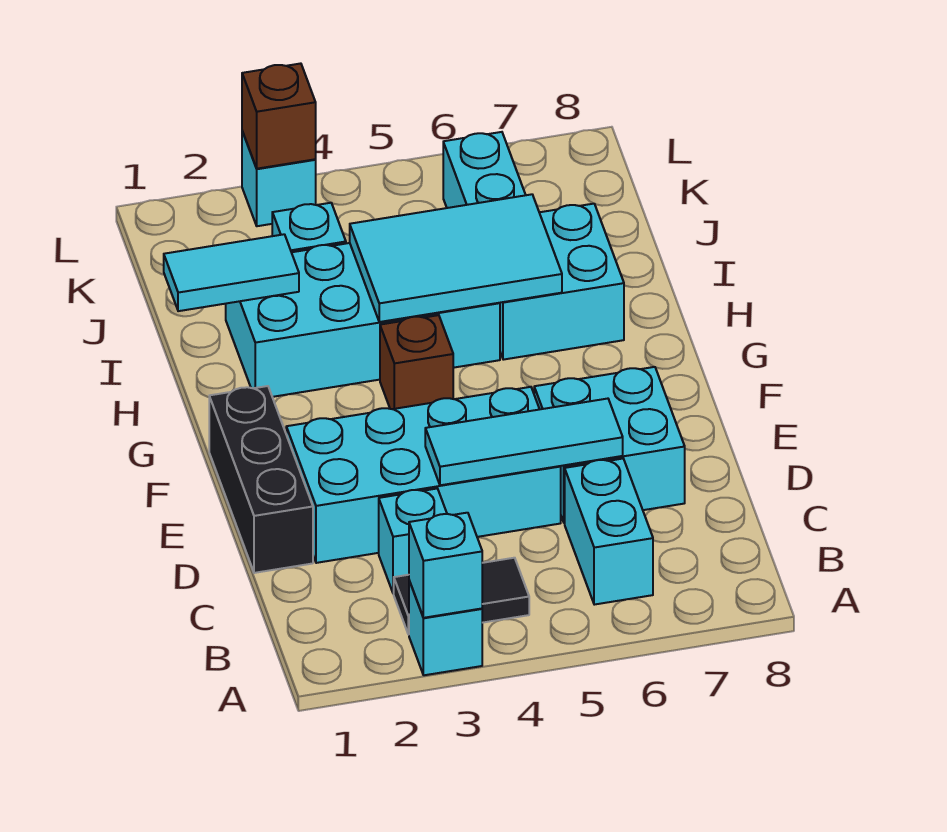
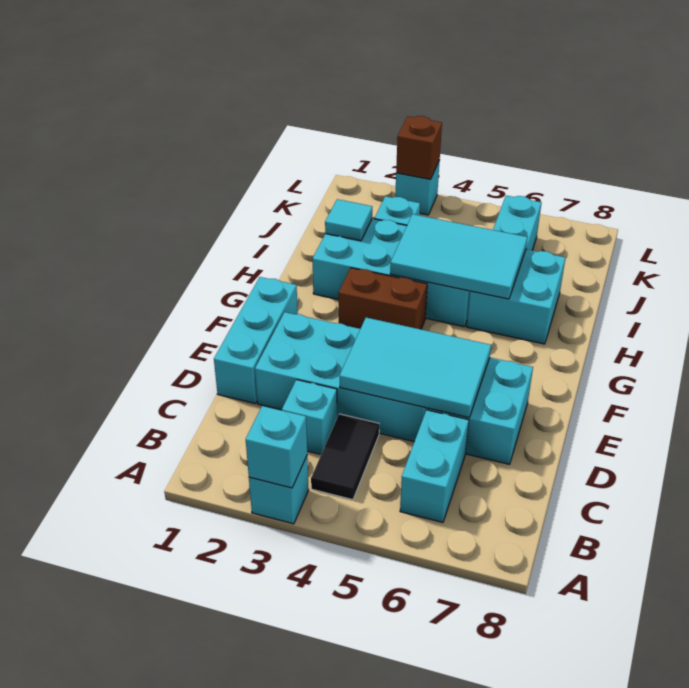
black 1x2 tile [394,558,529,635] -> black 1x2 tile turned to [311,414,379,500]
black 1x3 brick [209,386,313,573] -> cyan 1x3 brick [214,277,298,404]
cyan 1x3 tile [425,399,623,485] -> cyan 2x3 tile [340,318,491,418]
brown 1x1 brick [380,315,453,409] -> brown 1x2 brick [338,268,427,329]
cyan 1x2 tile [164,234,299,311] -> cyan 1x1 tile [325,199,372,241]

